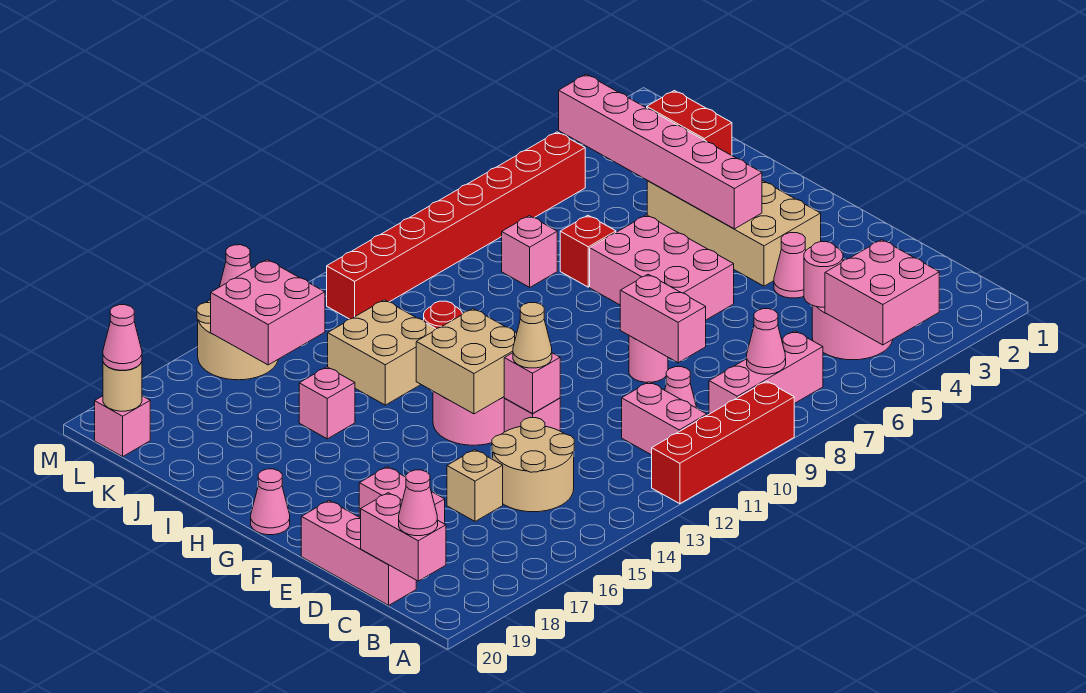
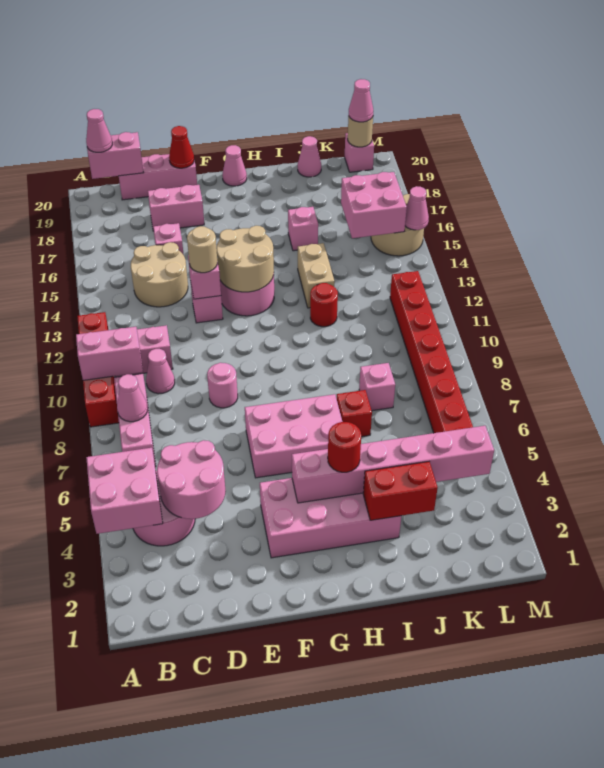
pink 1x1 round brick [804,242,843,307] -> pink 2x2 round brick [157,440,226,519]
pink 1x2 brick [620,274,706,363] -> pink 1x2 brick moved to [76,327,143,380]
tan 1x1 brick [447,450,503,521] -> pink 1x1 brick [153,223,184,255]
pink 1x1 cone [774,233,806,298] -> pink 1x1 cone moved to [298,136,321,177]
tan 1x1 cone [513,303,552,368] -> tan 1x1 round brick [187,226,217,273]
none -> red 1x1 cone [169,126,194,168]
tan 2x4 brick [647,181,821,286] -> pink 2x4 brick [260,478,401,558]
tan 2x2 brick [416,309,517,414] -> tan 2x2 round brick [217,226,274,292]
none -> red 1x1 round brick [328,422,361,472]
tan 2x2 brick [328,300,436,405] -> tan 1x2 brick [298,243,335,308]

